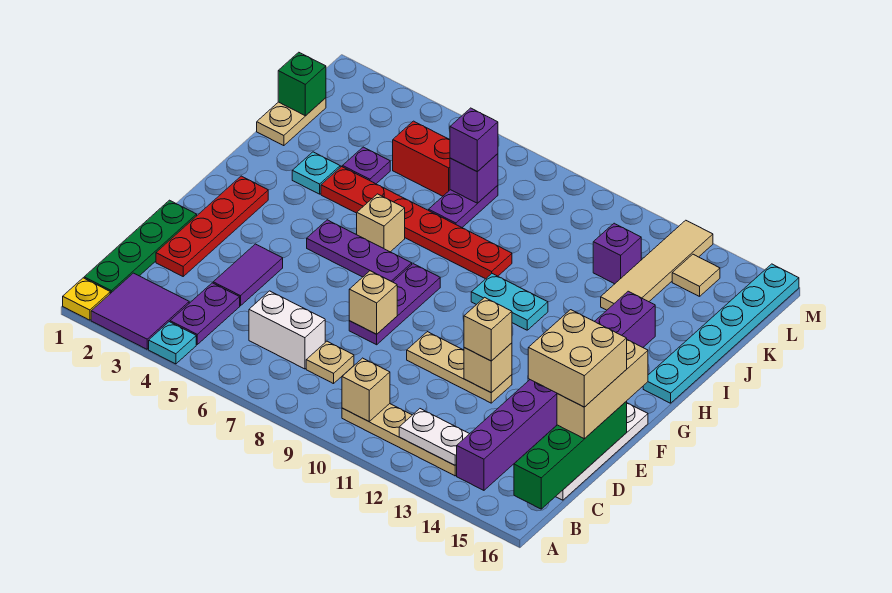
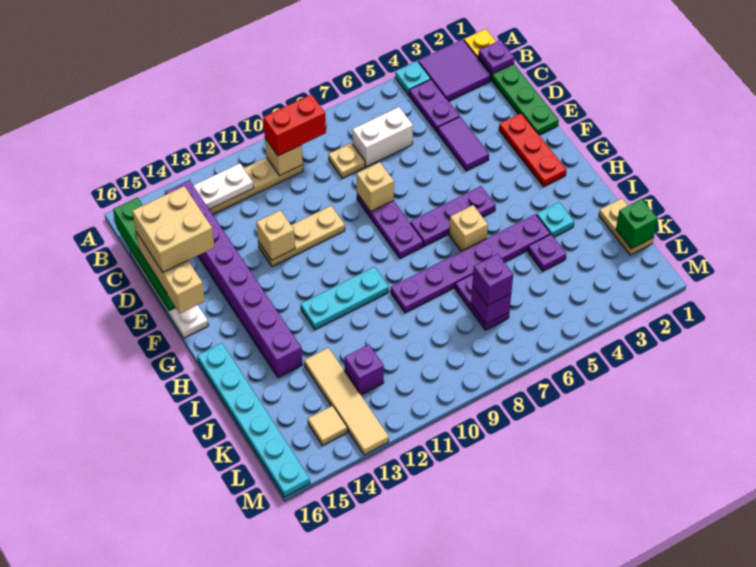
none -> purple 1x1 plate [478,40,515,74]
red 1x4 plate [156,176,268,276] -> red 1x3 plate [499,113,566,187]
tan 1x1 brick [464,297,512,361] -> none
cyan 1x2 plate [471,274,548,330] -> cyan 1x3 plate [301,267,389,330]
red 1x6 plate [321,167,512,279] -> purple 1x6 plate [391,214,550,313]
red 1x2 brick [393,121,450,196] -> red 1x2 brick moved to [263,94,326,156]

